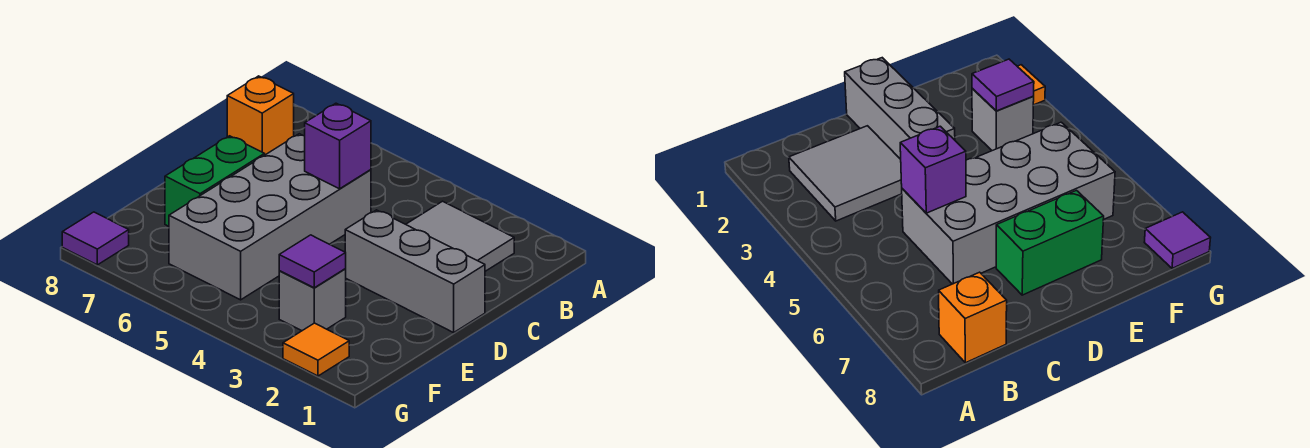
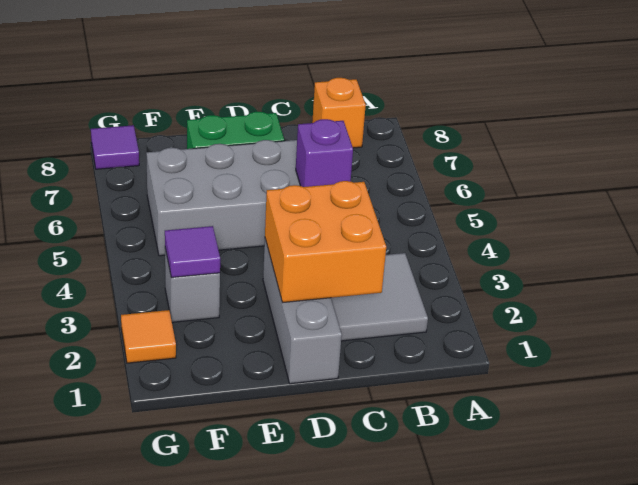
none -> orange 2x2 brick [265,181,386,303]

